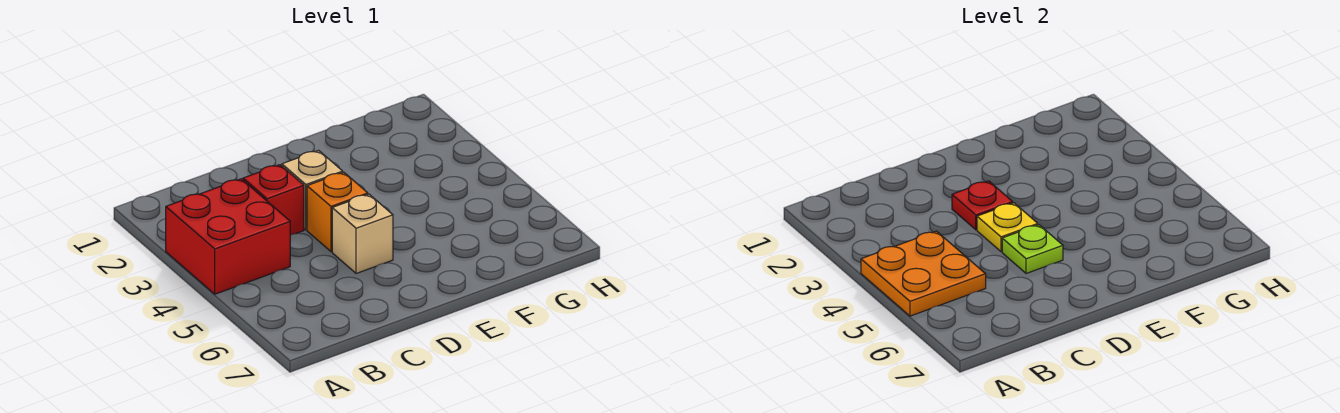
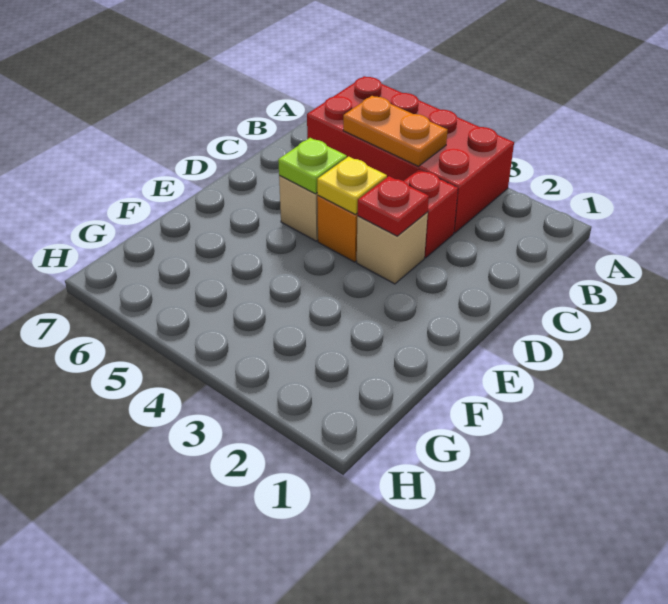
red 2x2 brick [166,179,290,294] -> red 2x4 brick [307,76,514,233]
orange 2x2 plate [861,231,986,316] -> orange 1x2 plate [343,96,448,166]

